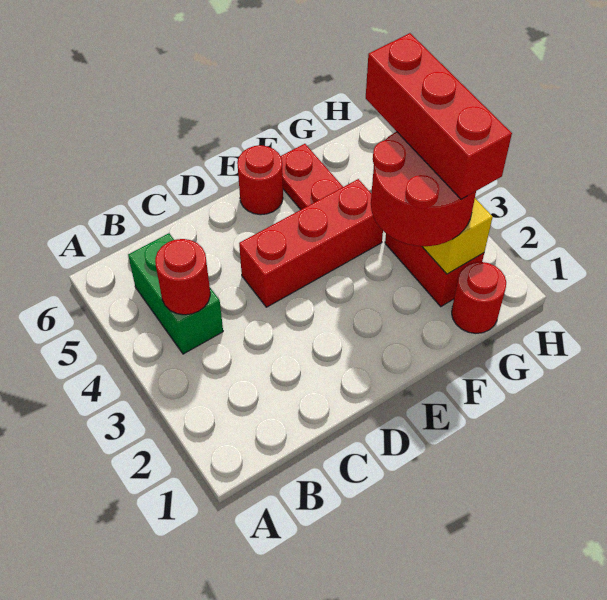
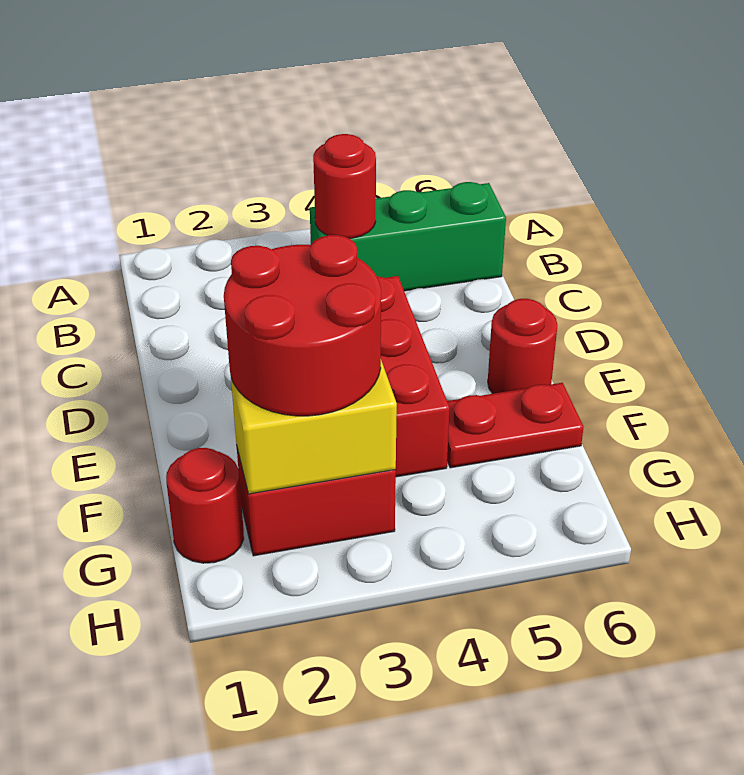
green 1x2 brick [128,233,223,354] -> green 1x3 brick [310,182,506,291]
red 1x3 brick [366,33,512,199] -> none

